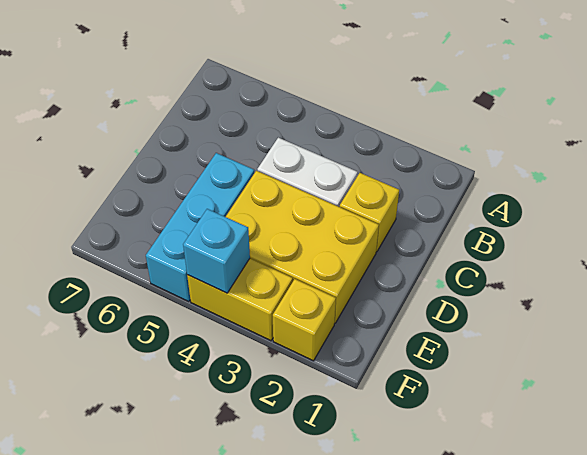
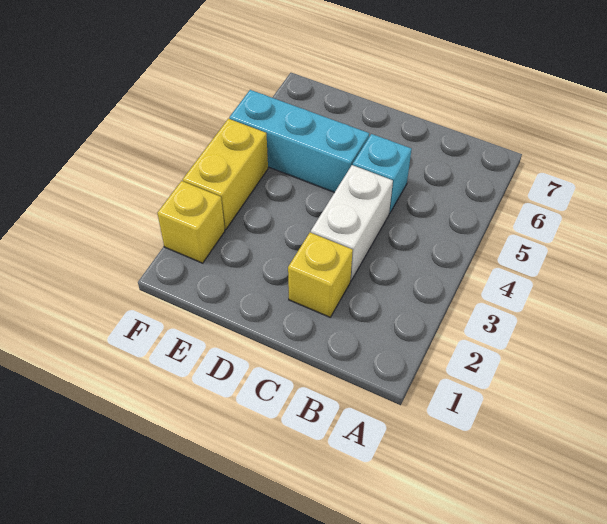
yellow 2x3 brick [226,171,379,323] -> none
cyan 1x1 brick [183,209,250,293] -> cyan 1x1 brick moved to [353,134,412,214]

